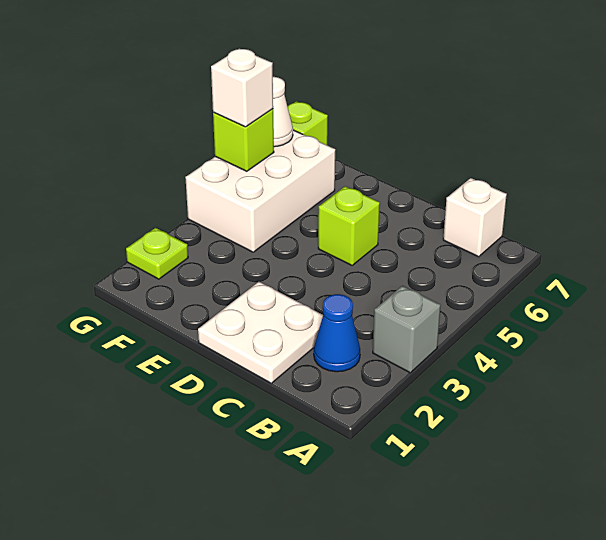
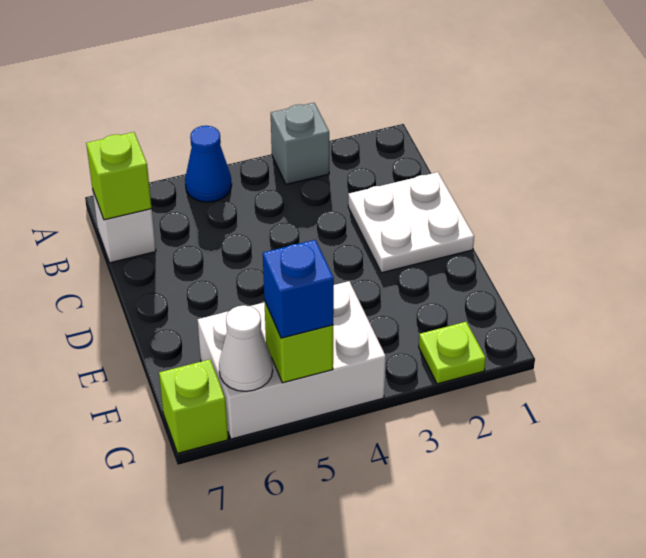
blue 1x1 cone [314,294,360,372] -> blue 1x1 cone moved to [185,126,232,202]
lime 1x1 brick [318,186,380,265] -> lime 1x1 brick moved to [86,132,152,220]
white 1x1 brick [211,49,273,127] -> blue 1x1 brick [263,240,334,338]

